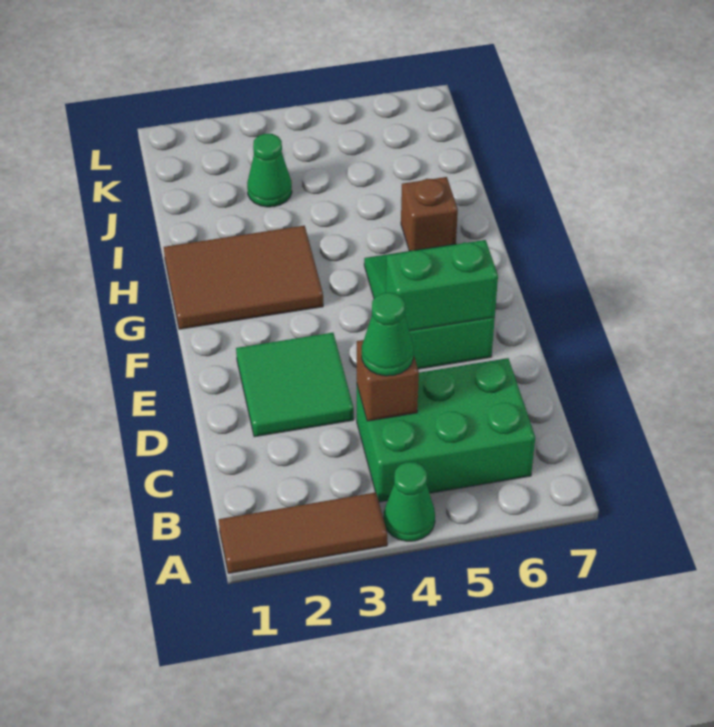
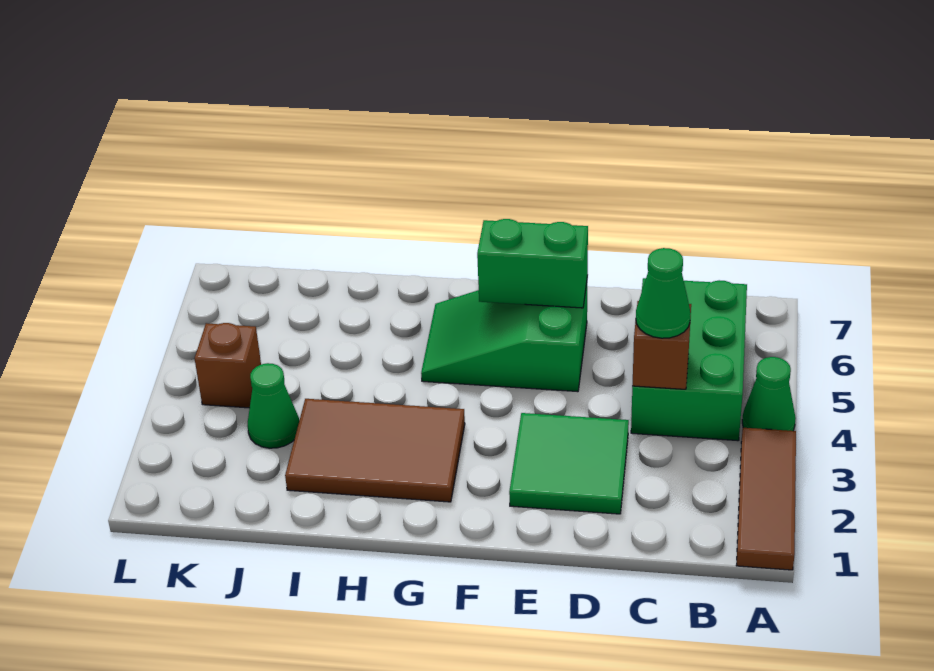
green 1x2 brick [386,240,498,331] -> green 1x2 brick turned to [477,219,588,308]
brown 2x3 tile [164,226,323,329] -> brown 2x3 tile turned to [285,399,465,502]
brown 1x1 brick [401,177,458,251] -> brown 1x1 brick moved to [195,323,261,408]

